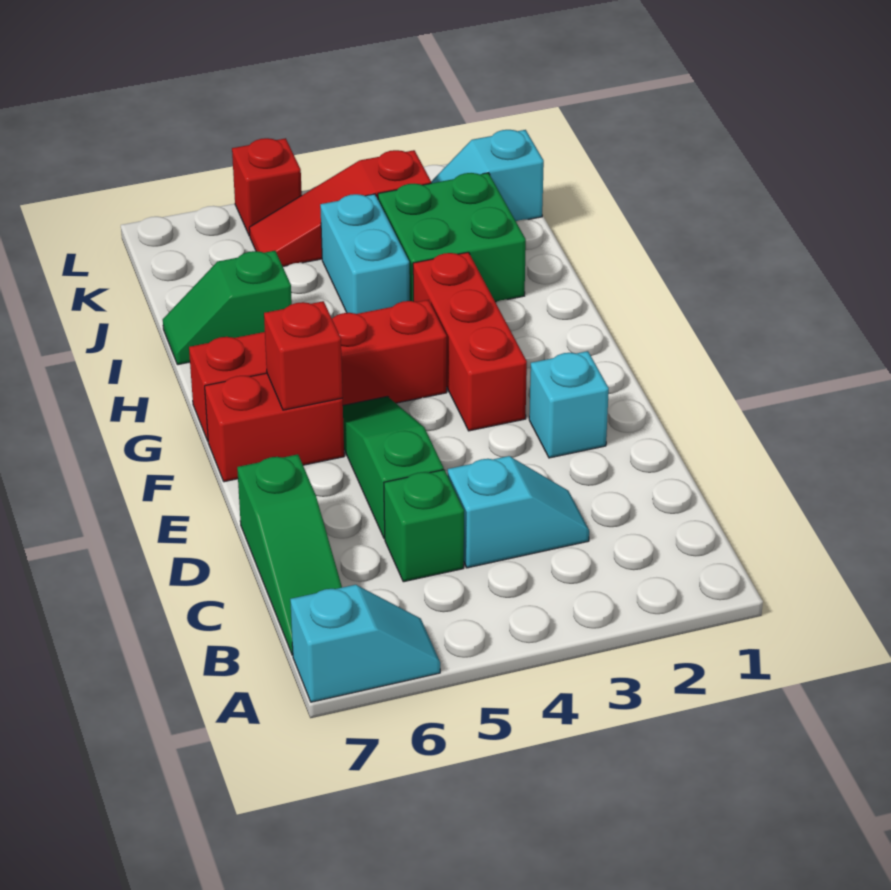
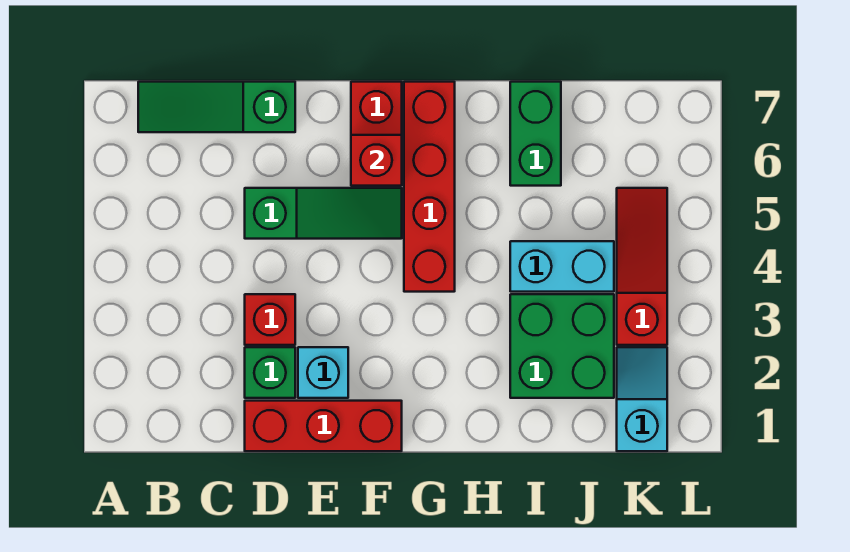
cyan 1x2 slope [290,585,440,702] -> none
cyan 1x2 slope [448,456,589,568] -> none
green 1x1 brick [384,470,464,582] -> green 1x1 brick moved to [245,347,295,398]
red 1x3 brick [413,252,527,431] -> red 1x3 brick moved to [245,401,402,451]
green 1x2 slope [163,251,292,365] -> green 1x2 brick [510,82,561,186]
red 1x1 brick [232,138,302,236] -> red 1x1 brick moved to [245,294,295,345]

